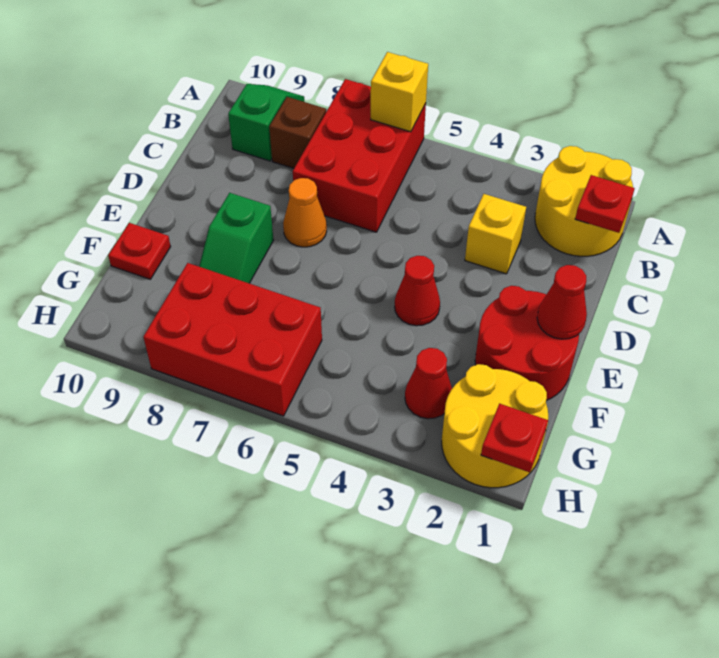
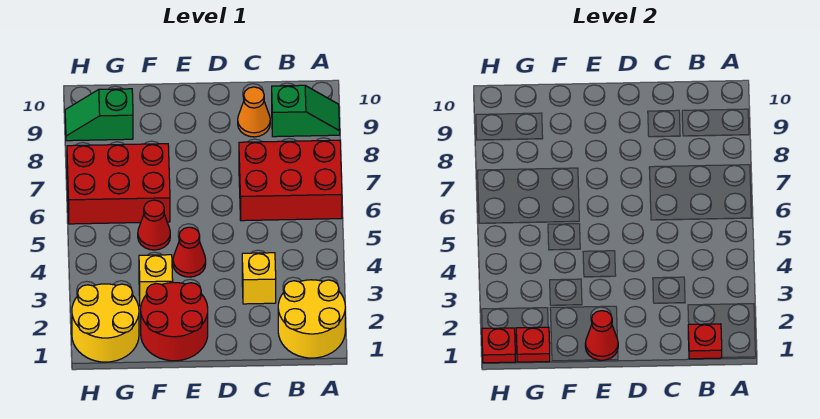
yellow 1x1 brick [371,52,428,132] -> yellow 1x1 brick moved to [139,255,173,306]
brown 1x1 brick [269,97,326,168] -> none
orange 1x1 cone [283,178,327,247] -> orange 1x1 cone moved to [238,87,270,137]
green 1x2 slope [199,193,273,283] -> green 1x2 slope moved to [65,89,133,141]
red 1x1 plate [108,223,171,279] -> red 1x1 plate moved to [516,327,550,362]
red 1x1 cone [405,348,452,419] -> red 1x1 cone moved to [138,200,170,250]
red 2x3 brick [143,263,322,416] -> red 2x3 brick turned to [67,144,170,224]

